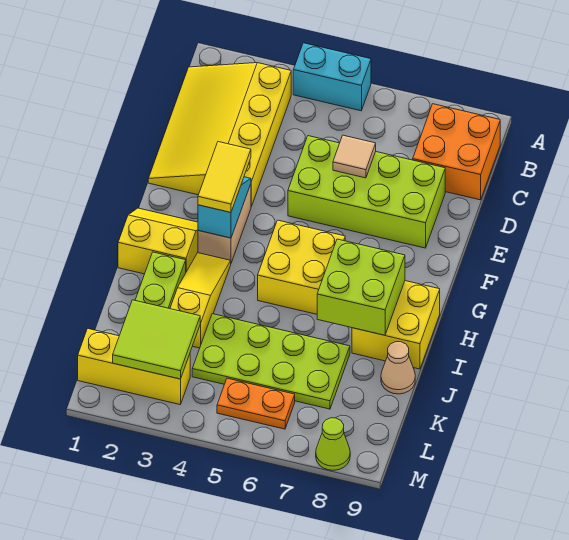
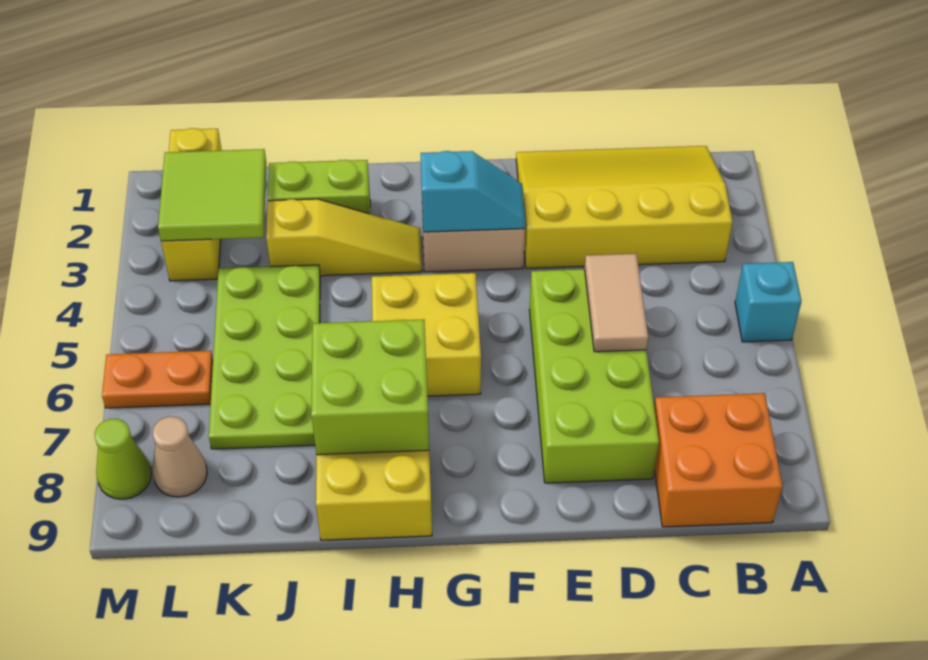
cyan 1x2 brick [293,43,371,111] -> cyan 1x1 brick [735,262,802,342]
tan 1x1 tile [333,135,376,178] -> tan 1x2 tile [585,254,648,352]
yellow 1x2 tile [198,142,251,212] -> none
yellow 2x2 slope [118,208,198,274] -> none
tan 1x1 cone [381,342,415,394] -> tan 1x1 cone moved to [153,417,207,497]
orange 1x2 plate [217,378,295,429] -> orange 1x2 plate turned to [102,351,213,408]

